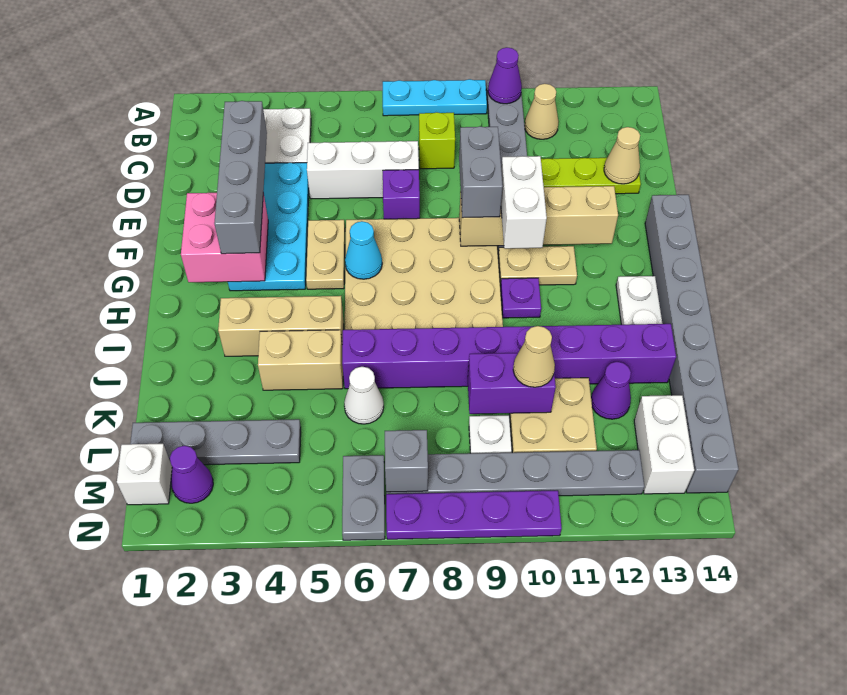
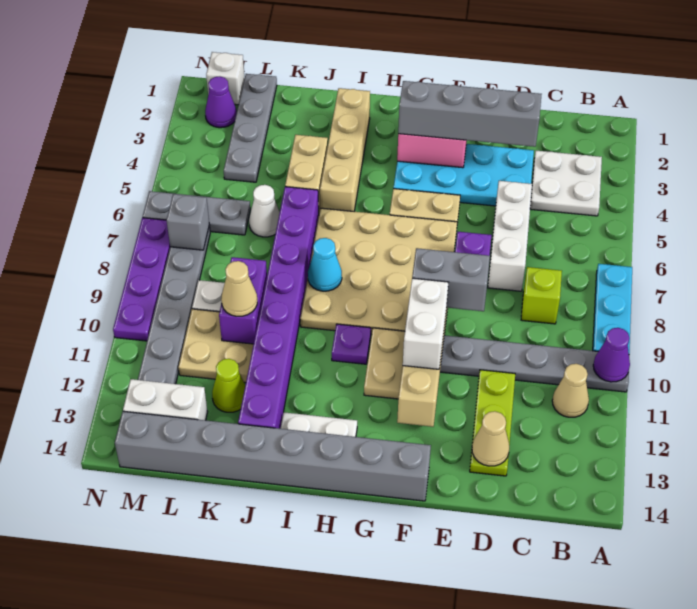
white 1x2 brick [501,156,547,249] -> white 1x2 brick turned to [403,278,448,369]
cyan 1x1 cone [345,221,382,279] -> cyan 1x1 cone moved to [308,238,342,291]
tan 1x3 brick [218,296,344,356] -> tan 1x4 brick [320,88,370,211]
purple 1x1 cone [591,362,631,419] -> lime 1x1 cone [212,359,245,412]
grey 1x2 plate [342,455,385,540] -> grey 1x3 plate [143,191,250,235]

